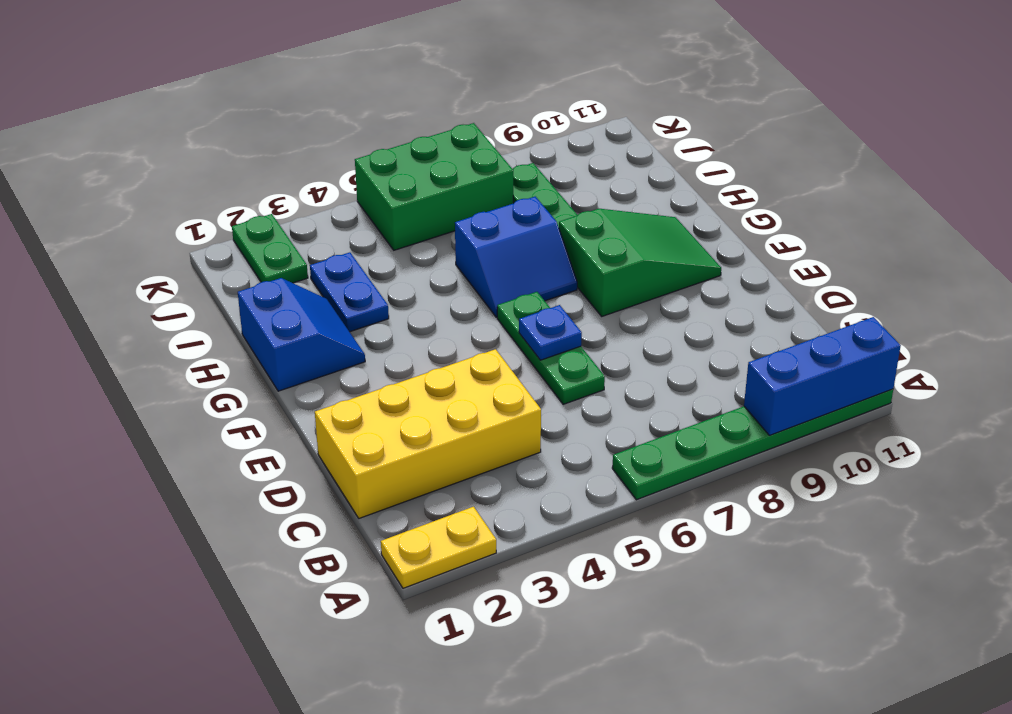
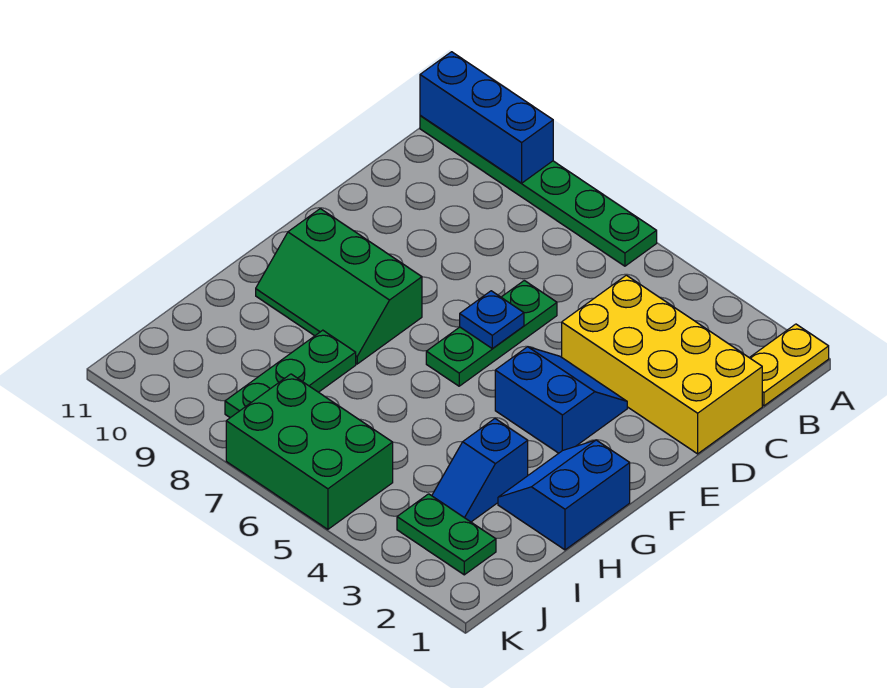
yellow 1x2 plate [381,507,496,588] -> yellow 1x2 plate turned to [750,324,829,406]
green 2x3 slope [559,209,721,316] -> green 2x3 slope turned to [256,209,422,364]
blue 2x2 slope [455,196,577,317] -> blue 2x2 slope moved to [495,347,627,453]
blue 1x2 plate [310,252,389,332] -> blue 1x2 slope [432,419,528,522]
green 1x2 plate [232,214,308,283] -> green 1x2 plate turned to [397,494,496,575]

